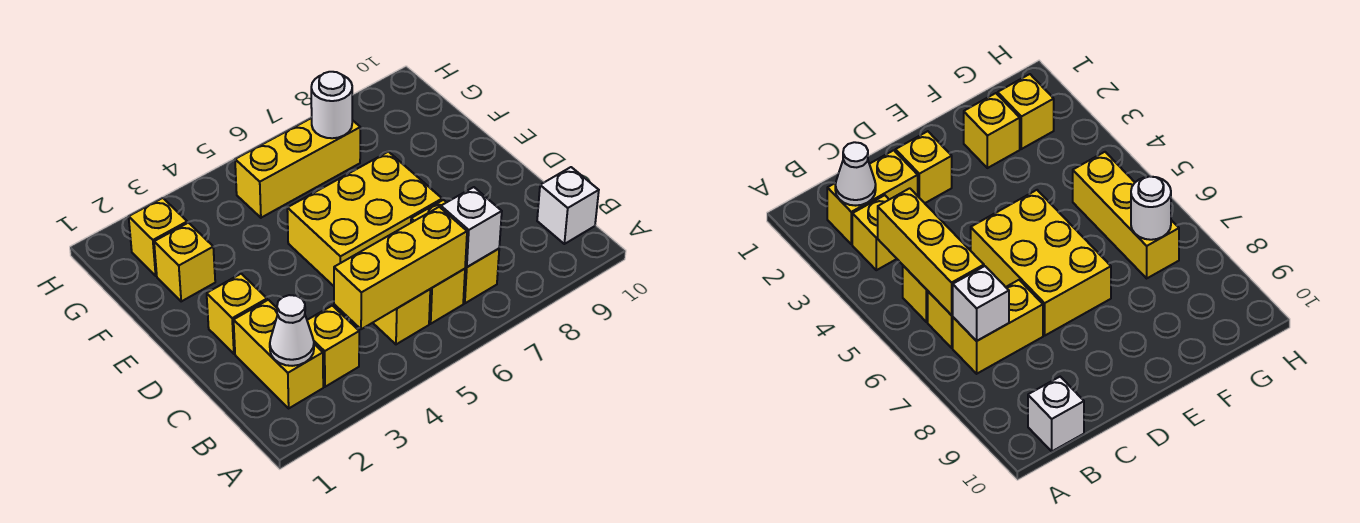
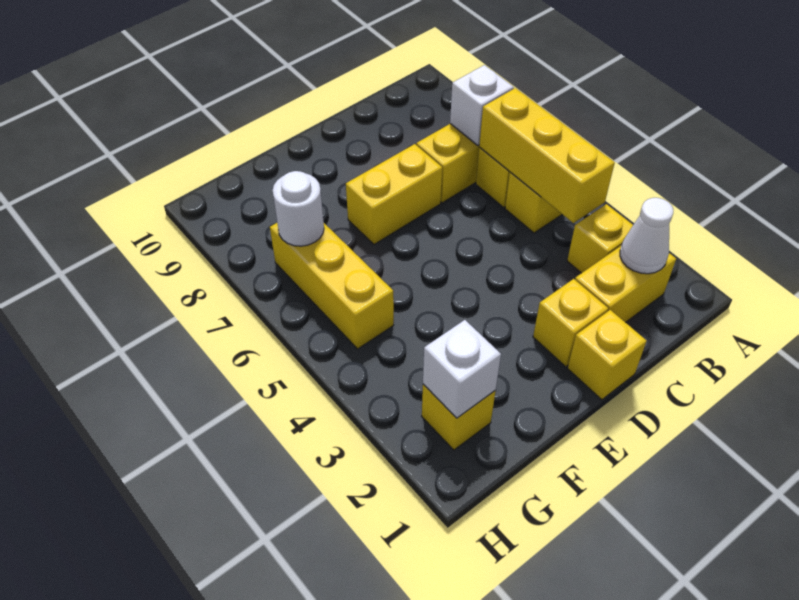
white 1x1 brick [537,167,599,244] -> white 1x1 brick moved to [423,320,501,418]
yellow 2x3 brick [287,152,442,286] -> yellow 1x2 brick [346,144,442,244]
yellow 1x1 brick [154,223,215,301] -> yellow 1x1 brick moved to [568,310,647,400]

